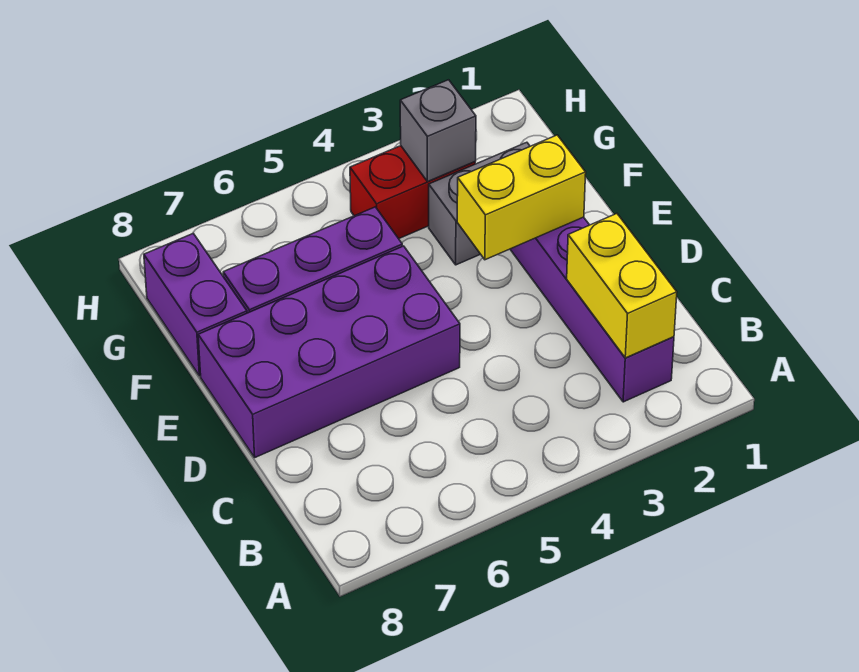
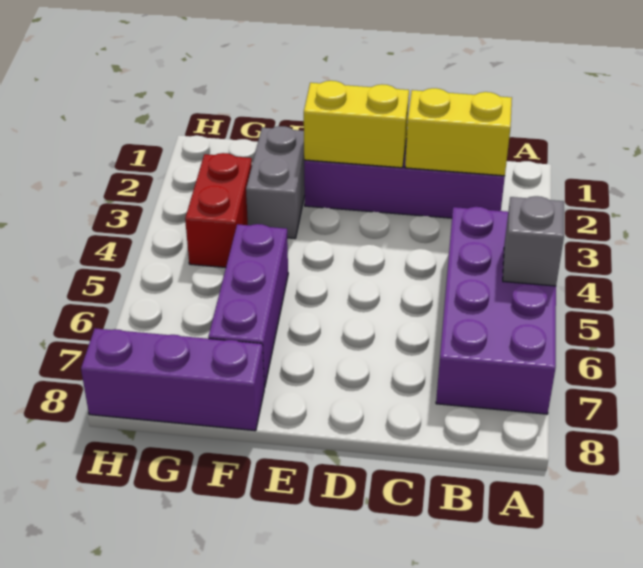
purple 2x4 brick [198,246,460,457] -> purple 2x4 brick moved to [436,207,556,414]
yellow 1x2 brick [457,135,586,260] -> yellow 1x2 brick turned to [304,81,409,168]
purple 1x2 brick [144,234,247,376] -> purple 1x3 brick [81,328,265,431]
grey 1x1 brick [400,80,476,182] -> grey 1x1 brick moved to [503,196,564,286]

